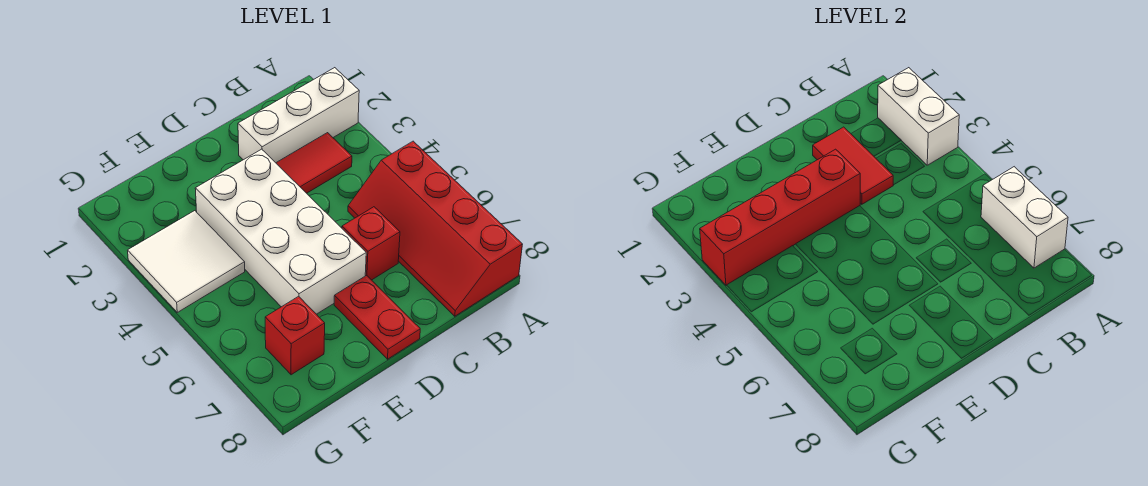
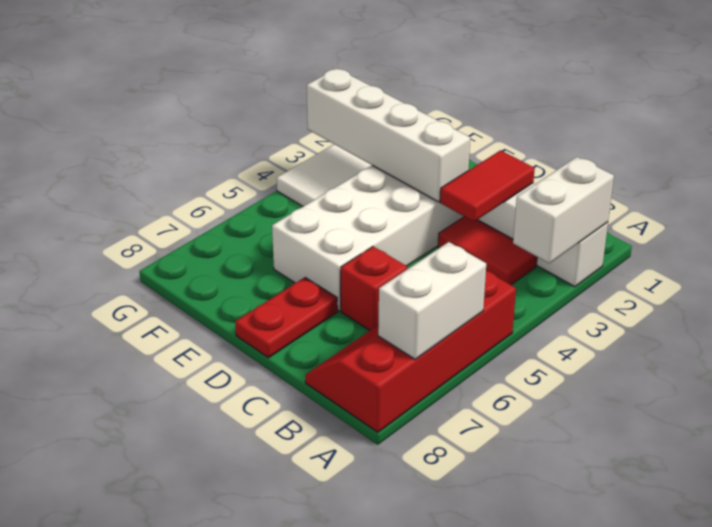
red 1x4 brick [700,149,860,285] -> white 1x4 brick [307,69,470,202]
red 1x1 brick [265,296,325,375] -> none

